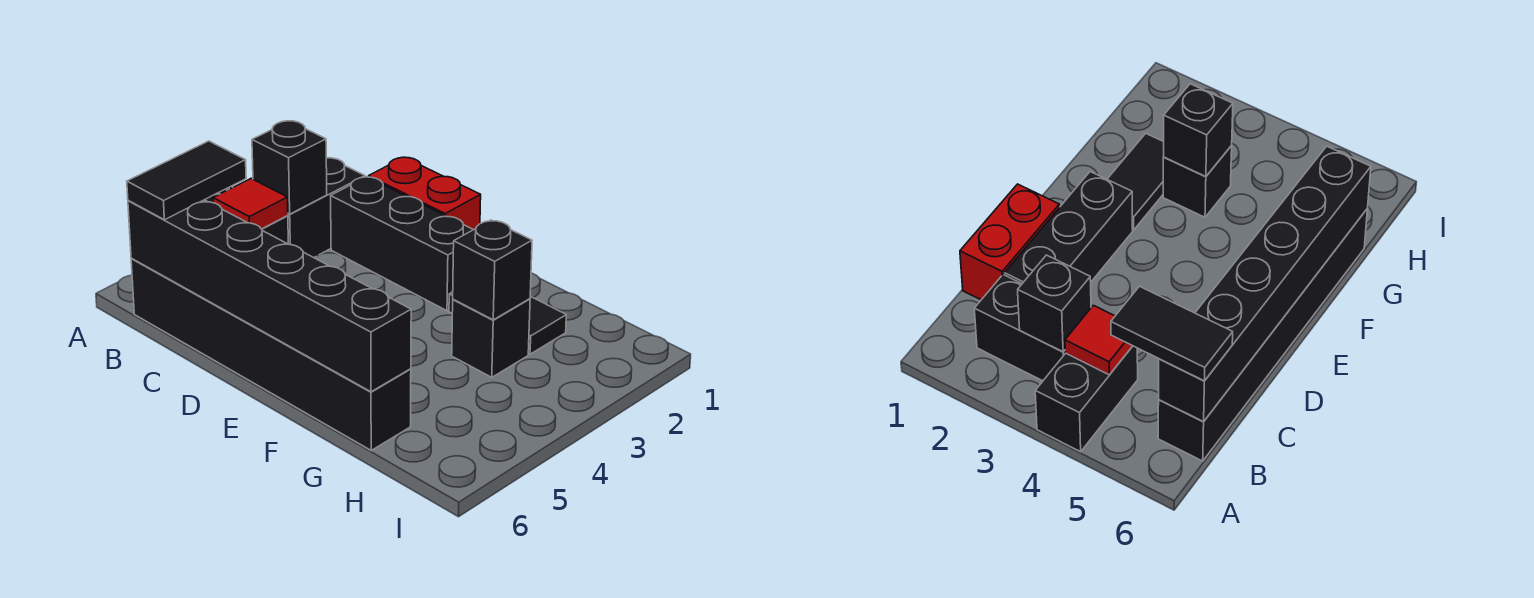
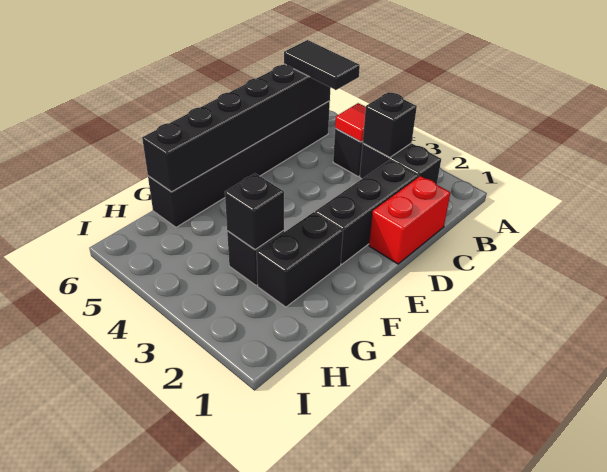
black 1x2 tile [449,292,566,354] -> black 1x2 brick [257,212,343,307]

